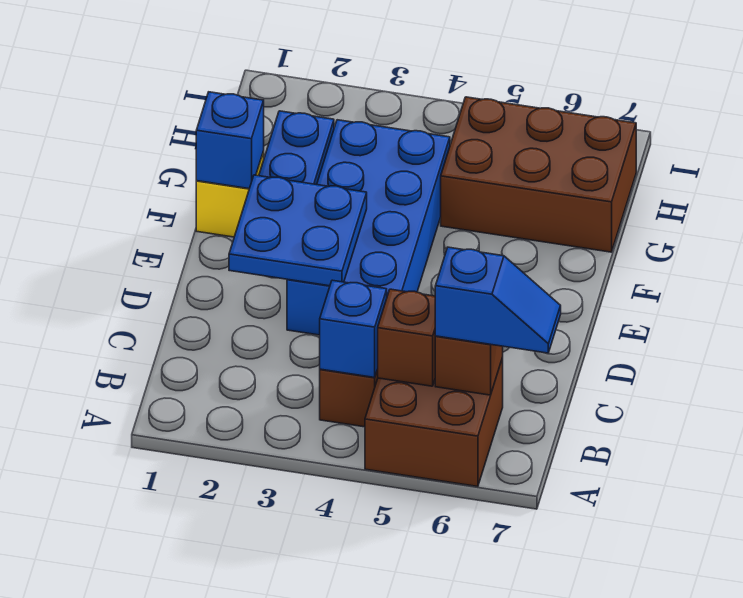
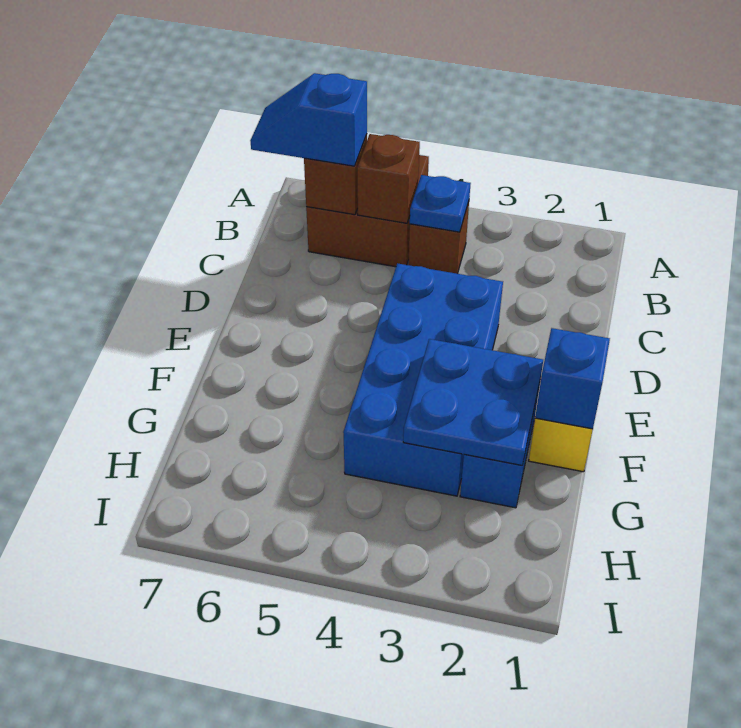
blue 1x1 brick [320,280,387,377] -> blue 1x1 plate [410,175,471,232]
blue 2x2 plate [229,175,367,286] -> blue 2x2 plate moved to [403,339,543,465]
brown 2x3 brick [441,97,636,252] -> none

